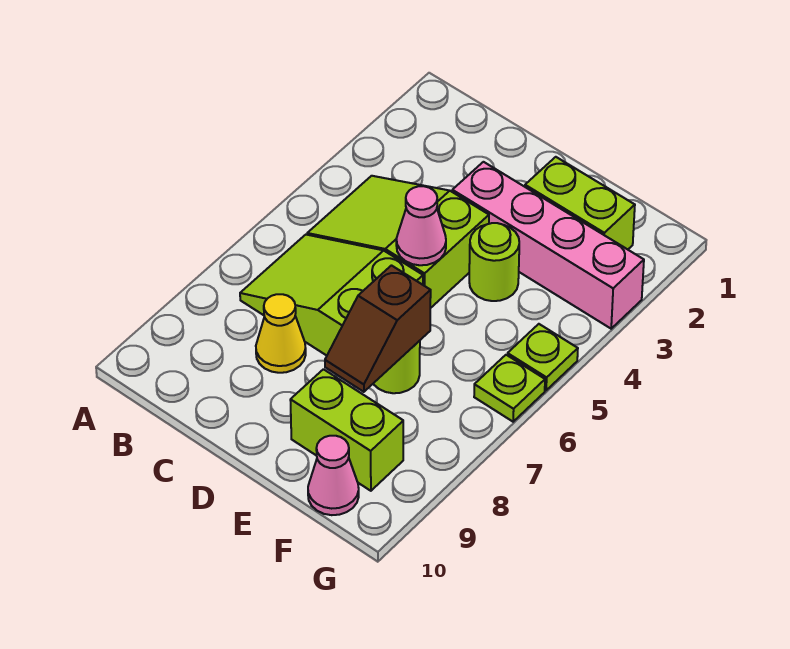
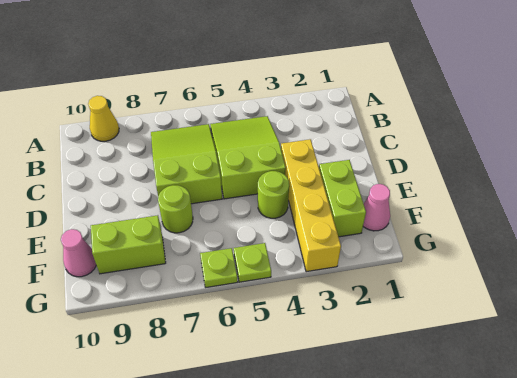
yellow 1x1 cone [256,294,306,373] -> yellow 1x1 cone moved to [88,96,119,141]
pink 1x4 brick [452,162,644,329] -> yellow 1x4 brick [281,139,341,272]
pink 1x1 cone [396,186,446,265] -> pink 1x1 cone moved to [363,184,390,231]
brown 1x2 slope [325,266,431,392] -> none
lime 1x2 brick [290,369,403,491] -> lime 1x2 brick turned to [91,215,166,274]

